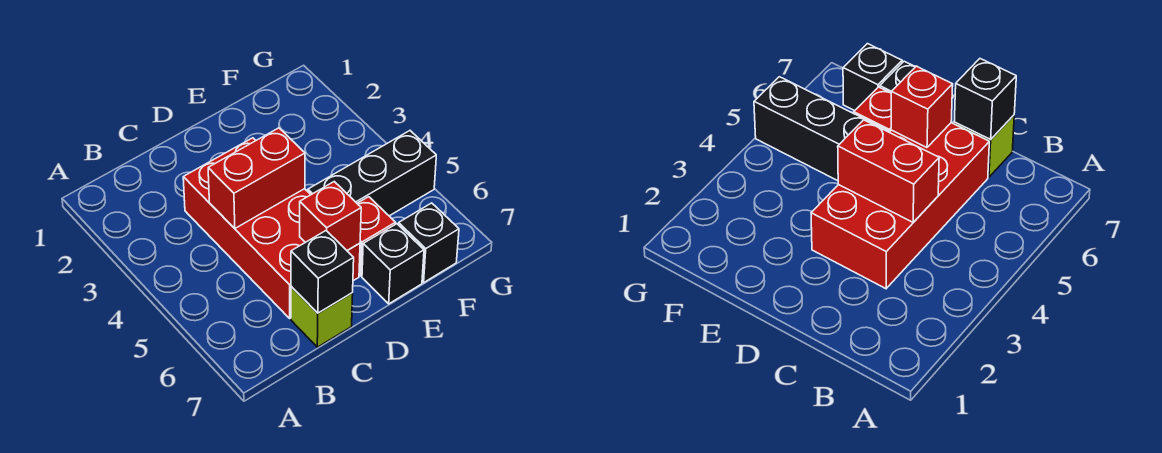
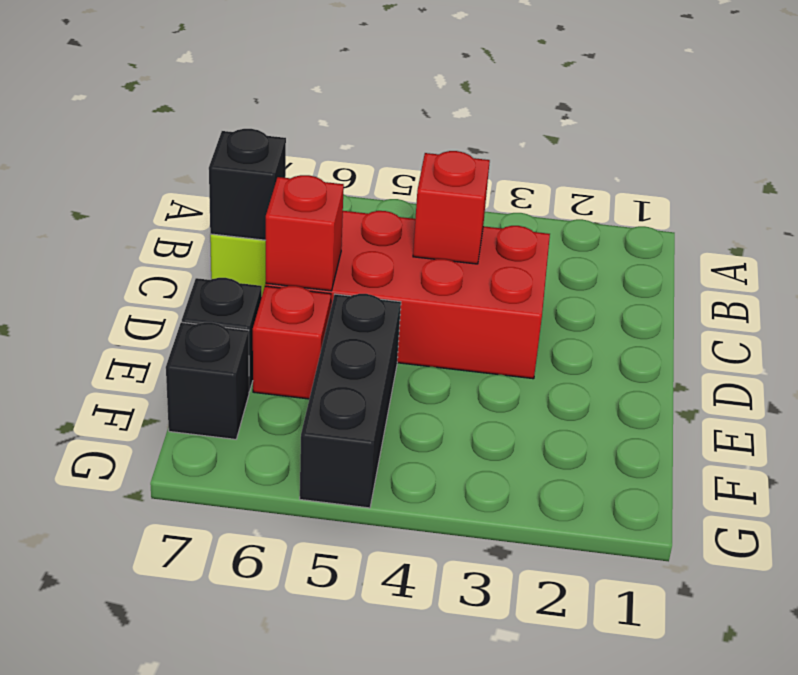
red 1x2 brick [208,128,305,228] -> red 1x1 brick [413,151,490,264]

